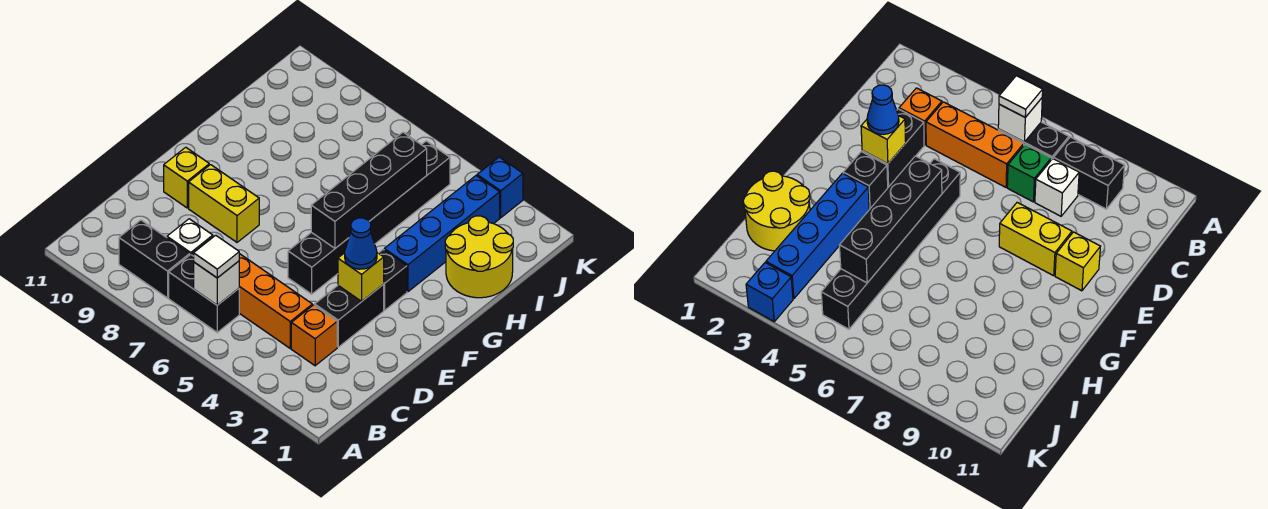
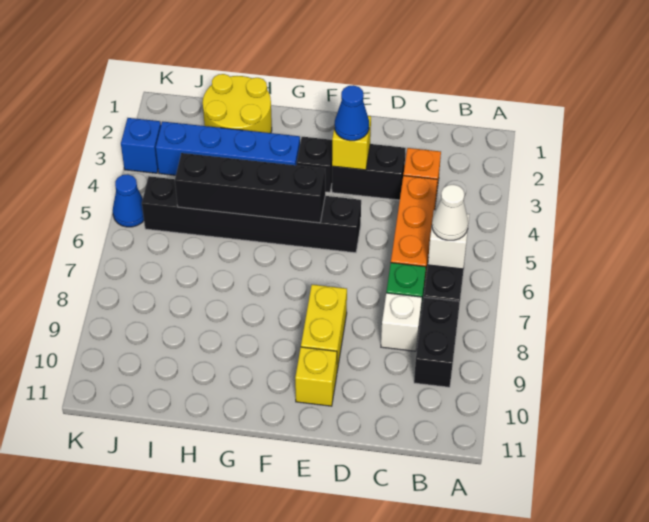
white 1x1 tile [194,235,239,278] -> white 1x1 cone [432,185,468,240]
none -> blue 1x1 cone [113,174,144,227]

